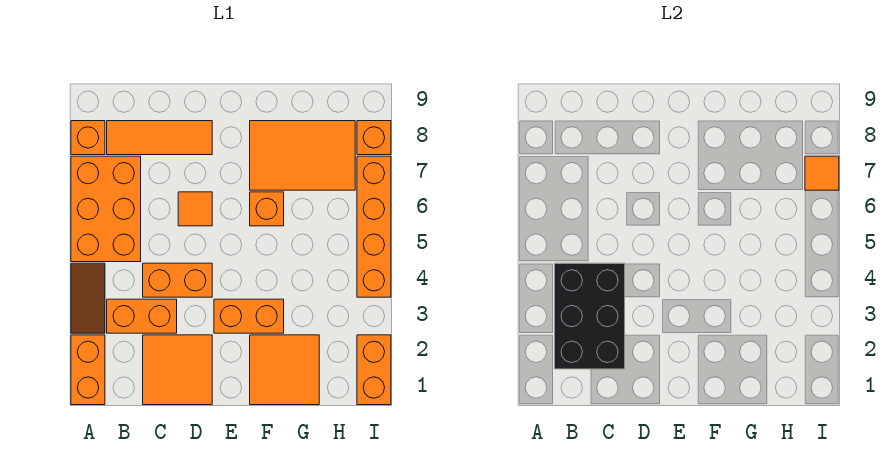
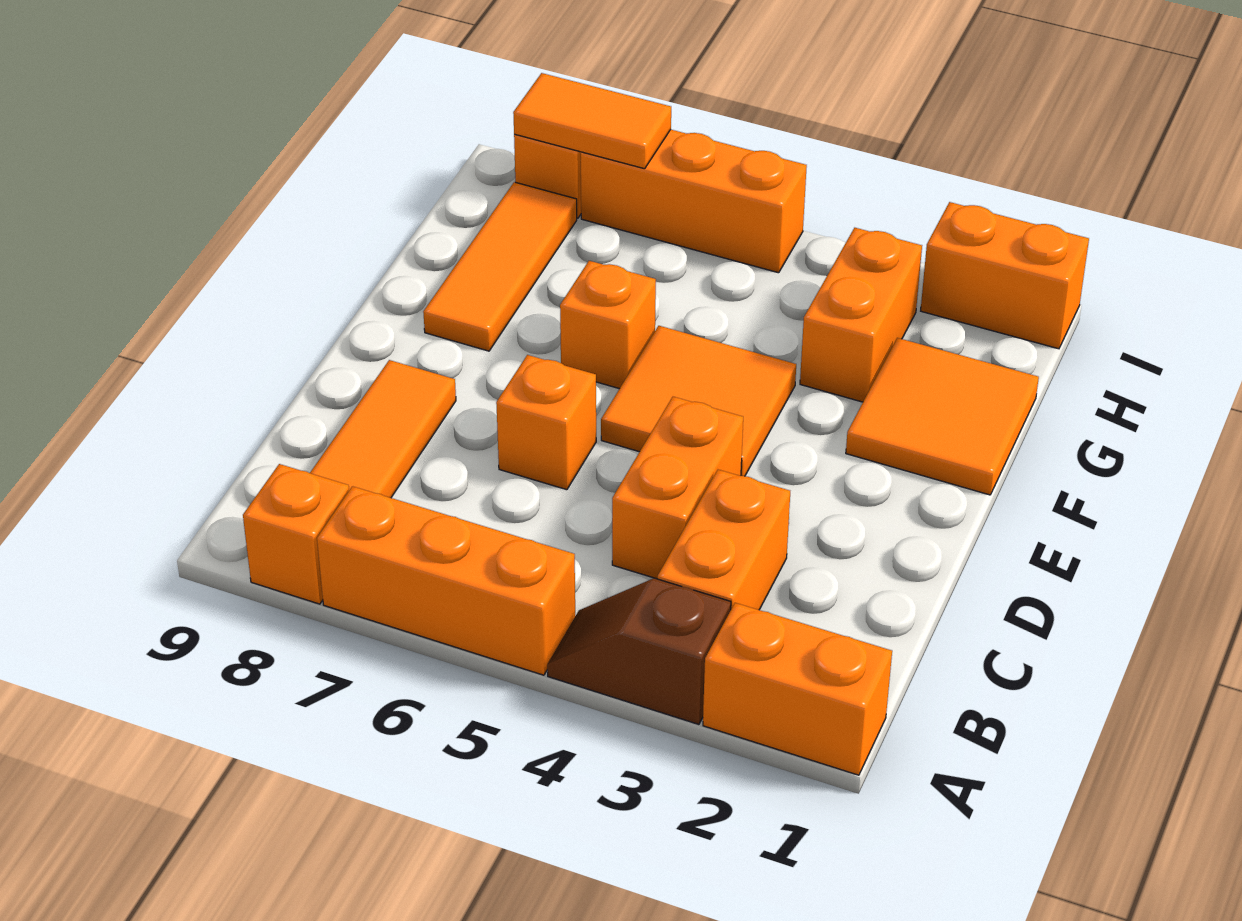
brown 1x2 tile [71,263,105,333] -> brown 1x2 slope [547,578,731,724]
orange 2x3 brick [71,156,141,262] -> orange 1x3 brick [317,486,575,675]
black 2x3 brick [555,263,625,369] -> none
orange 2x2 tile [143,335,212,405] -> orange 2x2 tile moved to [601,326,796,476]
orange 1x1 tile [178,192,212,226] -> orange 1x1 brick [496,355,596,490]
orange 1x2 brick [214,299,284,333] -> orange 1x2 brick moved to [800,228,922,402]
orange 2x3 tile [250,121,355,190] -> orange 1x3 tile [423,182,577,351]
orange 1x4 brick [357,156,391,297] -> orange 1x3 brick [581,130,807,273]
orange 1x1 tile [805,156,839,190] -> orange 1x2 tile [513,73,671,169]

